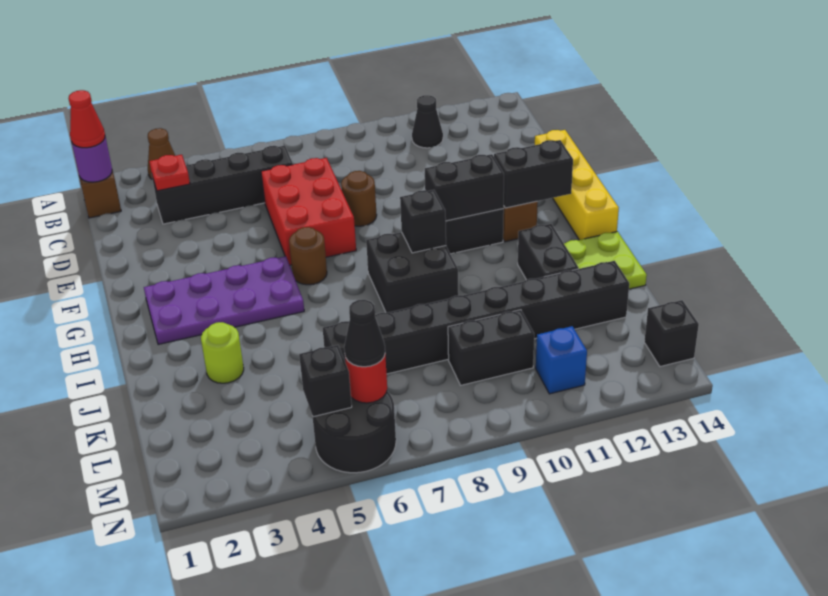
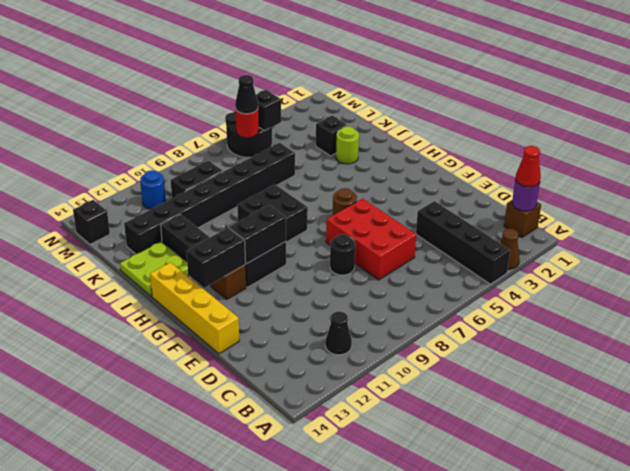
black 1x4 brick [152,146,293,224] -> black 1x4 brick turned to [416,201,510,284]
red 1x1 plate [149,155,190,191] -> none
brown 1x1 round brick [341,171,377,226] -> black 1x1 round brick [330,234,355,275]
purple 2x4 plate [144,256,304,345] -> none
black 1x1 brick [400,190,446,253] -> black 1x1 brick moved to [316,115,347,156]
blue 1x1 brick [536,326,587,394] -> blue 1x1 round brick [140,170,166,209]

